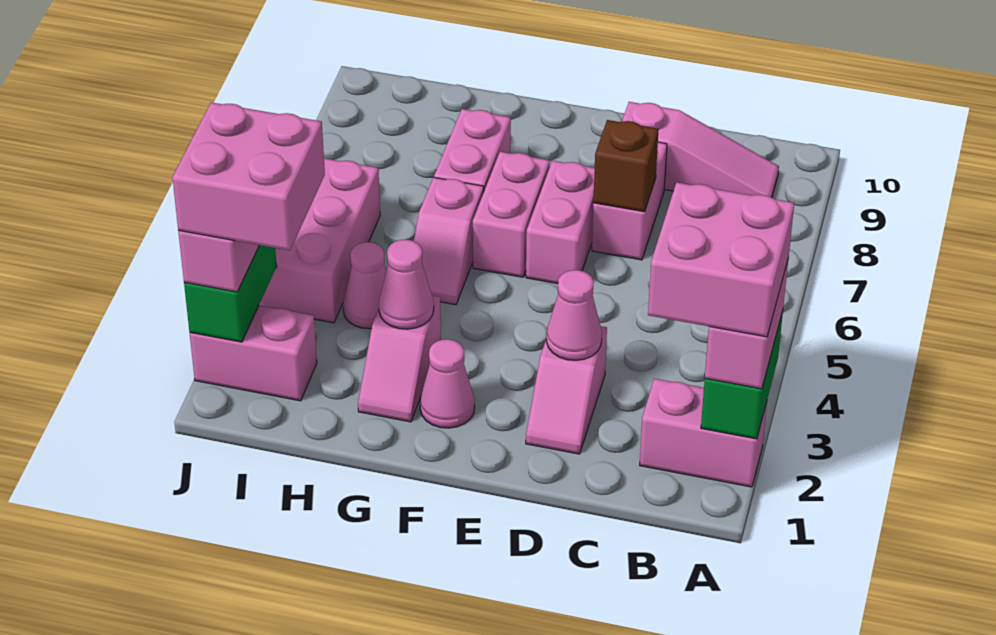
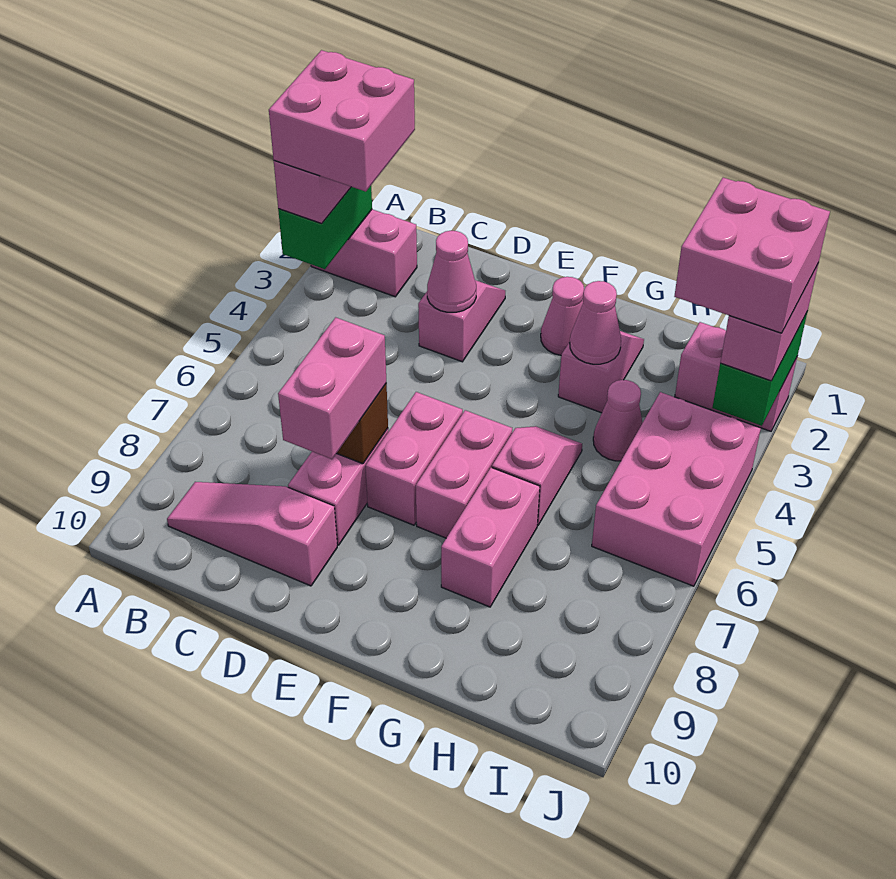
none -> pink 1x2 brick [278,317,386,459]

